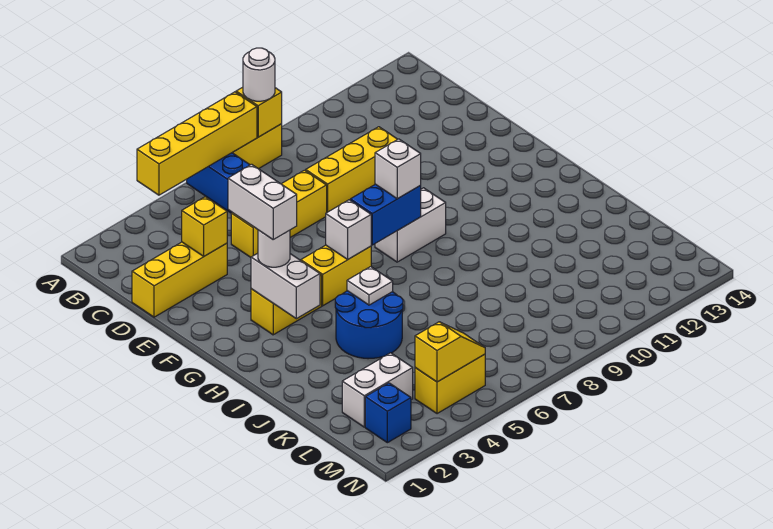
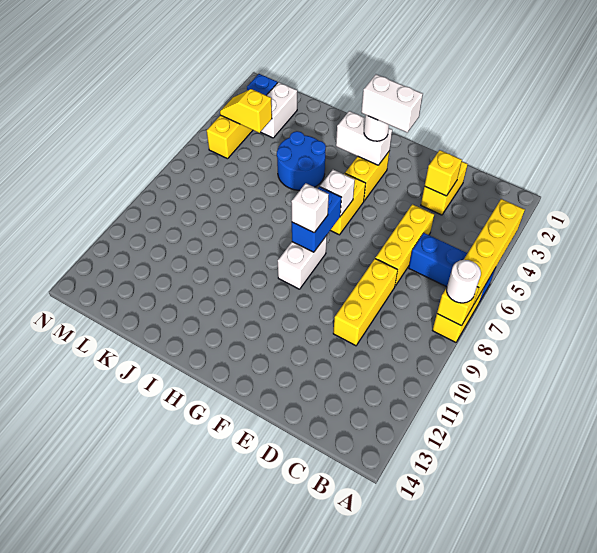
yellow 1x3 brick [132,242,227,317] -> yellow 1x2 brick [421,162,468,215]
white 1x1 plate [347,267,393,305] -> none
yellow 1x2 slope [415,322,485,382] -> yellow 1x2 slope turned to [220,89,272,133]

